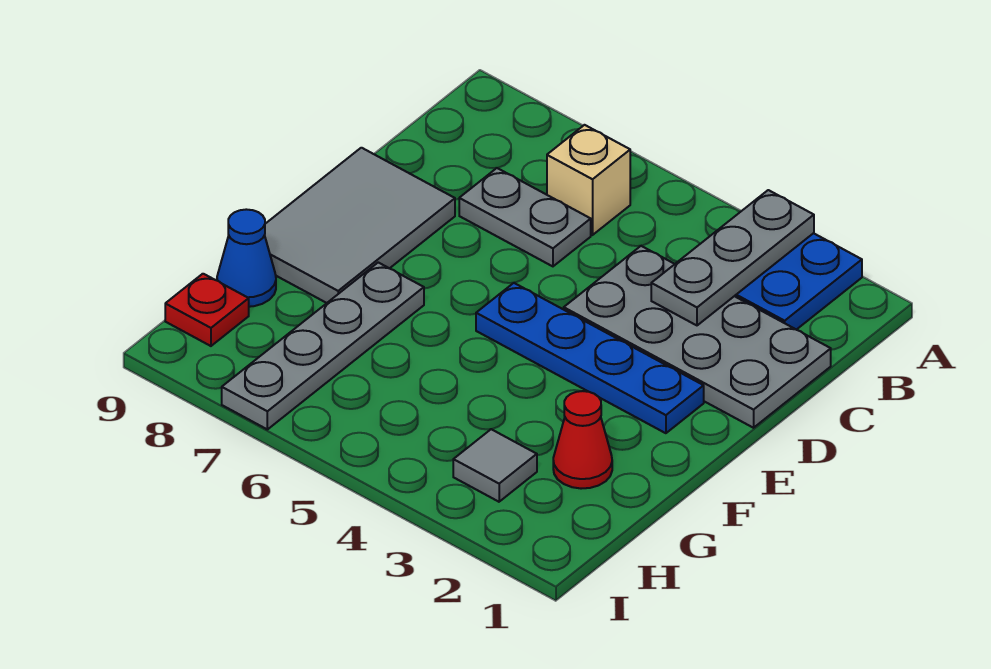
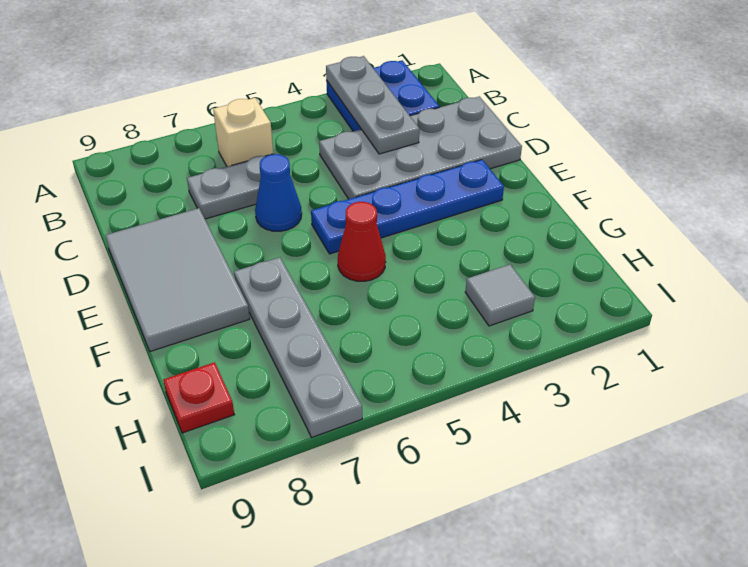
red 1x1 cone [553,391,612,489] -> red 1x1 cone moved to [338,202,386,281]
blue 1x1 cone [217,209,276,307] -> blue 1x1 cone moved to [255,154,302,231]

